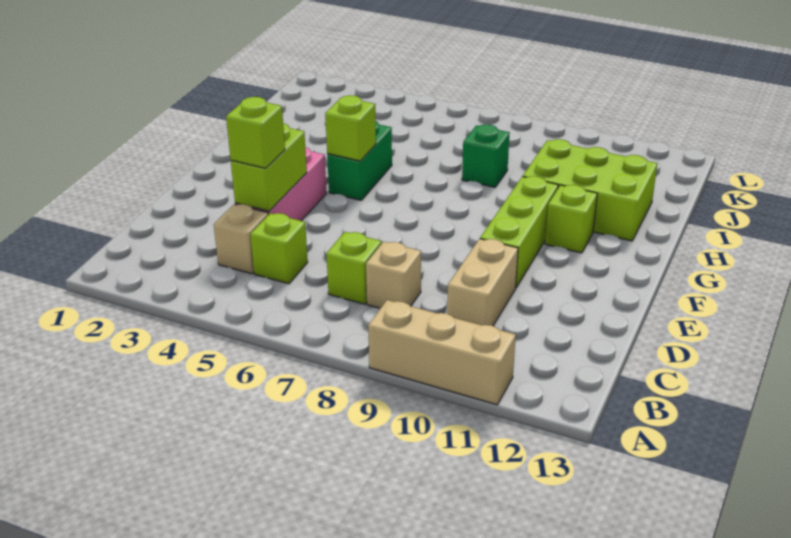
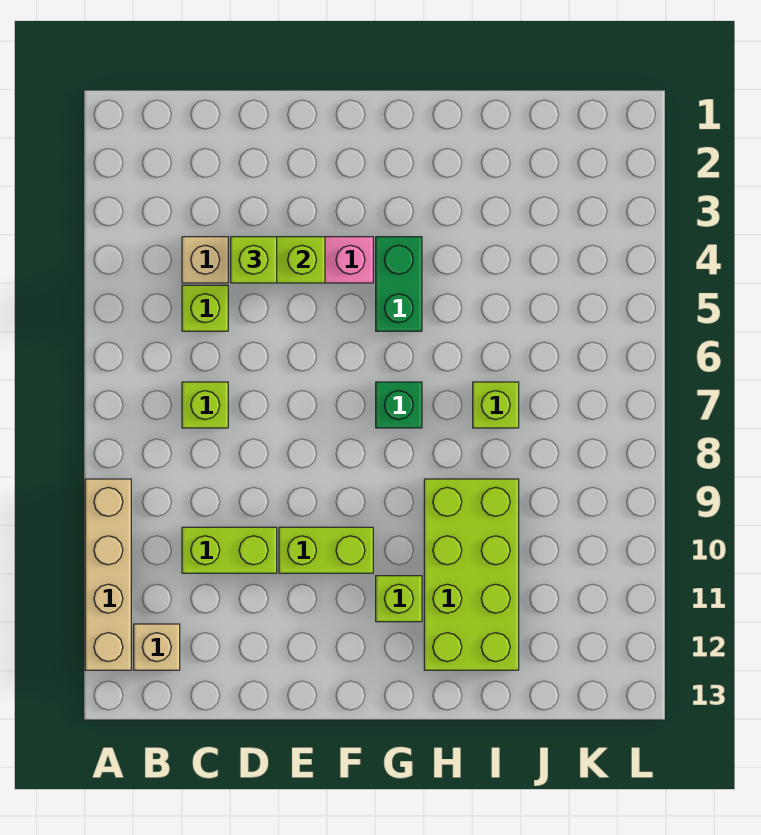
tan 1x3 brick [368,300,516,405] -> tan 1x4 brick [85,479,131,670]
tan 1x1 brick [366,242,421,308] -> tan 1x1 brick moved to [134,624,180,670]
tan 1x2 brick [447,239,518,326] -> lime 1x2 brick [182,527,277,573]
lime 1x3 brick [480,176,558,287] -> lime 1x2 brick [279,527,373,573]
green 1x2 brick [327,121,392,200] -> green 1x2 brick turned to [376,237,422,331]
lime 1x1 brick [325,95,376,161] -> lime 1x1 brick moved to [473,382,519,428]
lime 2x3 brick [523,139,657,241] -> lime 2x4 brick [424,479,519,670]
green 1x1 brick [462,124,510,187] -> green 1x1 brick moved to [376,382,422,428]

